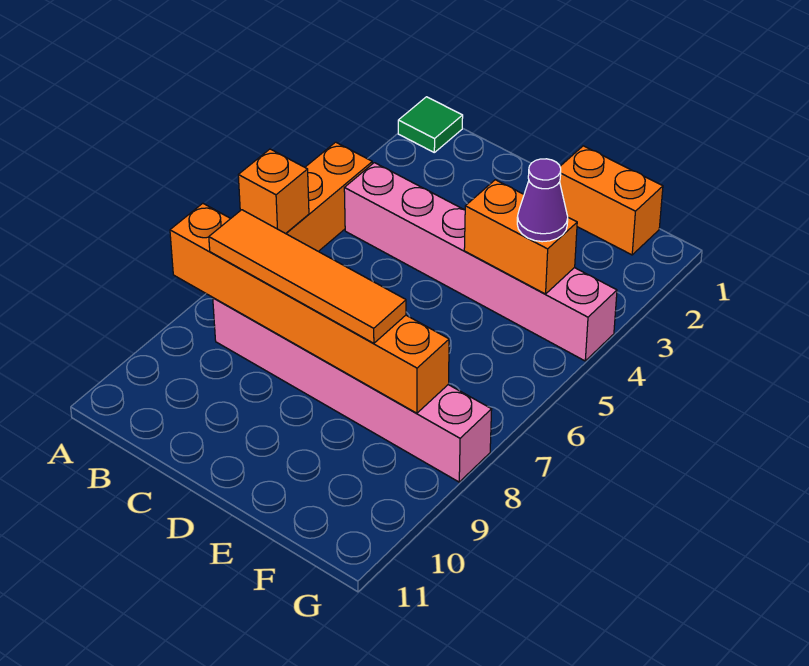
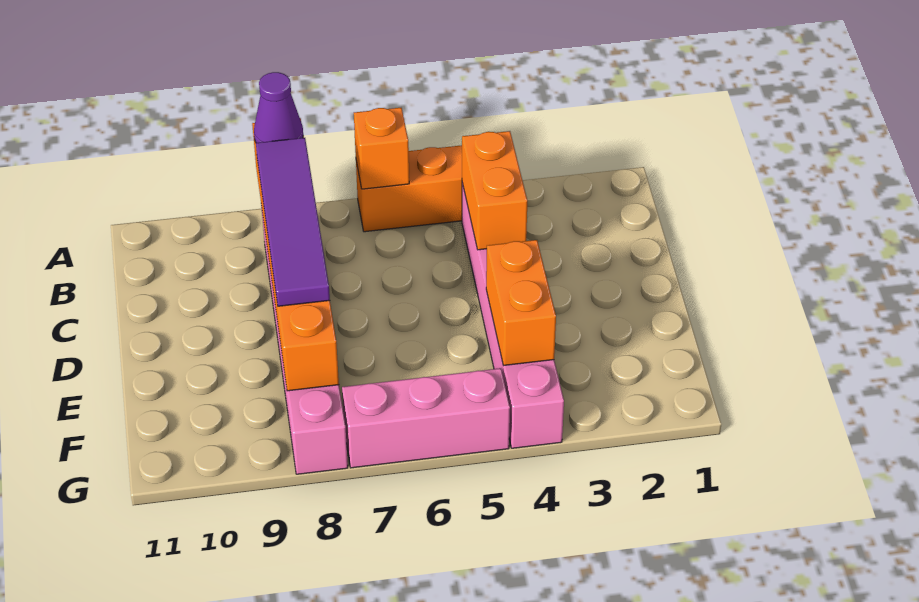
green 1x1 tile [398,97,463,152] -> none
orange 1x4 tile [209,210,406,343] -> purple 1x4 tile [256,138,330,306]
orange 1x2 brick [560,146,663,255] -> orange 1x2 brick moved to [462,131,527,250]
purple 1x1 cone [517,159,568,242] -> purple 1x1 cone moved to [254,72,303,143]
none -> pink 1x3 brick [342,368,510,468]

